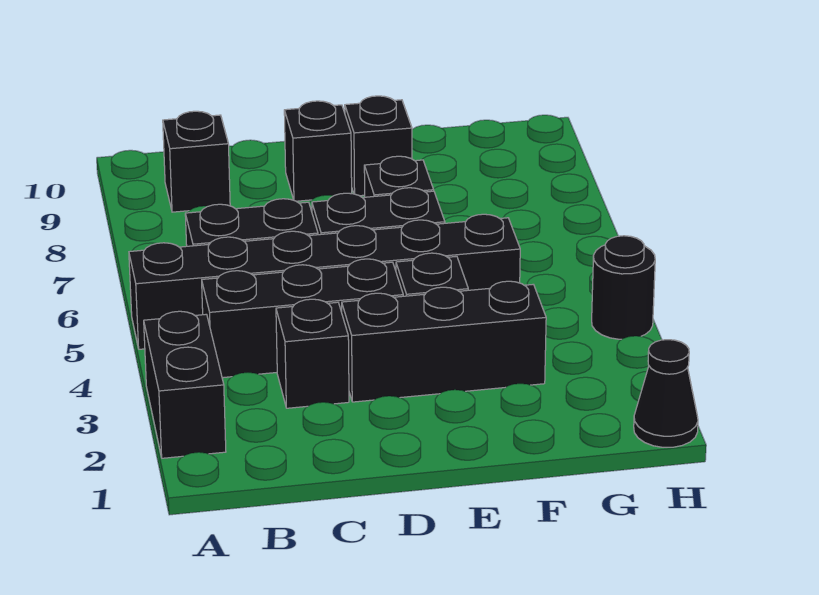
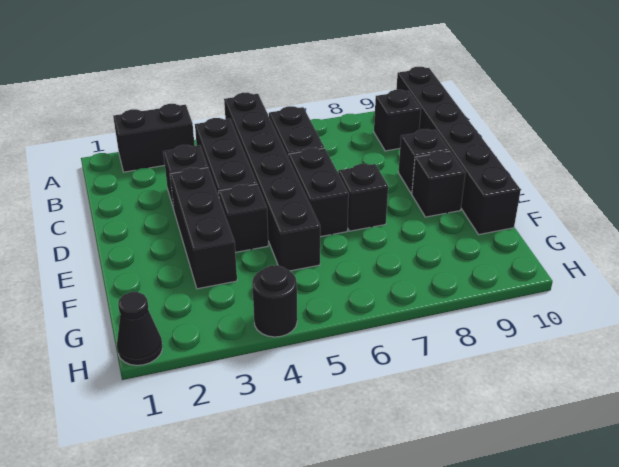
none -> black 1x6 brick [396,67,521,234]

